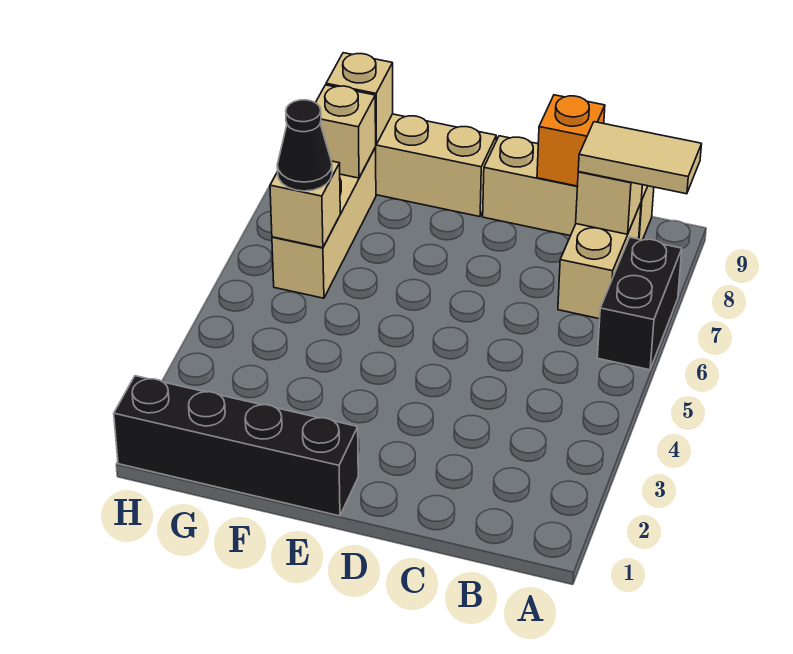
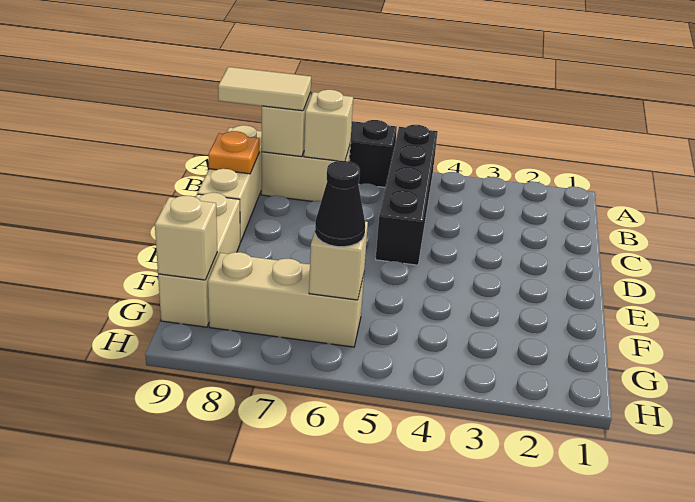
tan 1x2 tile [578,122,702,194] -> tan 1x2 tile turned to [218,67,311,111]
orange 1x1 brick [537,95,605,186] -> orange 1x1 plate [208,131,259,174]
black 1x4 brick [114,376,358,516] -> black 1x4 brick moved to [376,125,438,265]
tan 1x1 brick [316,85,376,178] -> tan 1x1 brick moved to [304,90,353,161]

